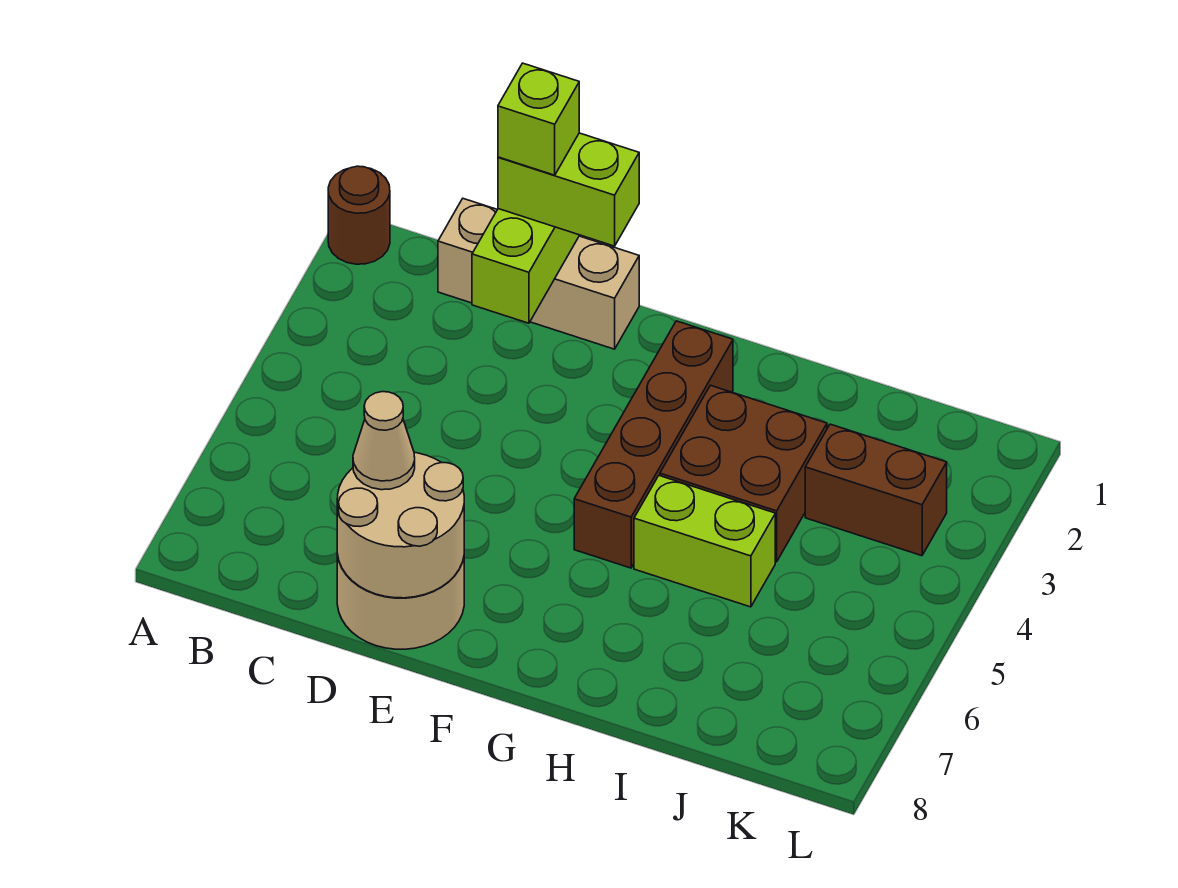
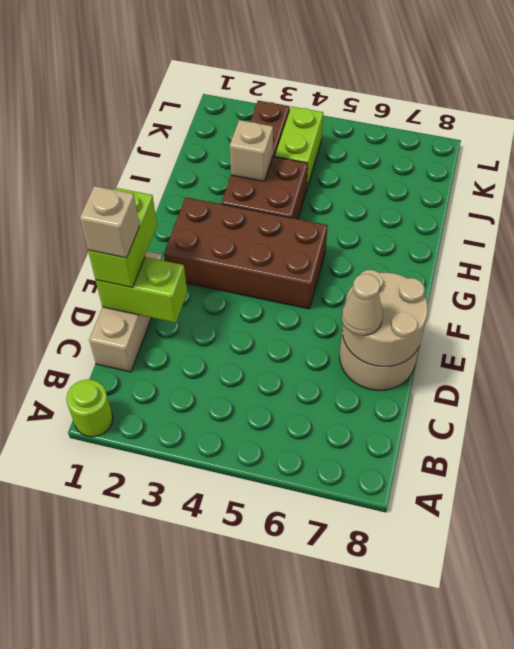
brown 1x1 round brick [328,166,390,264] -> lime 1x1 round brick [66,379,113,437]
lime 1x1 brick [498,63,579,175] -> tan 1x1 brick [80,186,140,258]
brown 1x4 brick [574,321,733,568] -> brown 2x4 brick [164,197,328,309]
lime 1x2 brick [634,476,775,607] -> lime 1x2 brick moved to [275,106,323,187]
none -> tan 1x1 brick [230,120,273,181]

